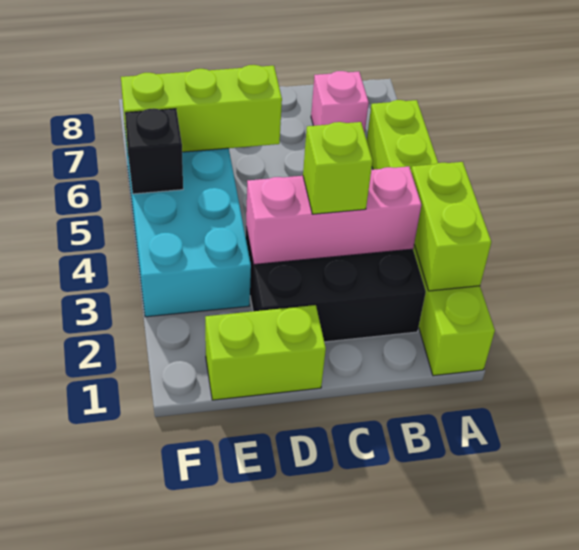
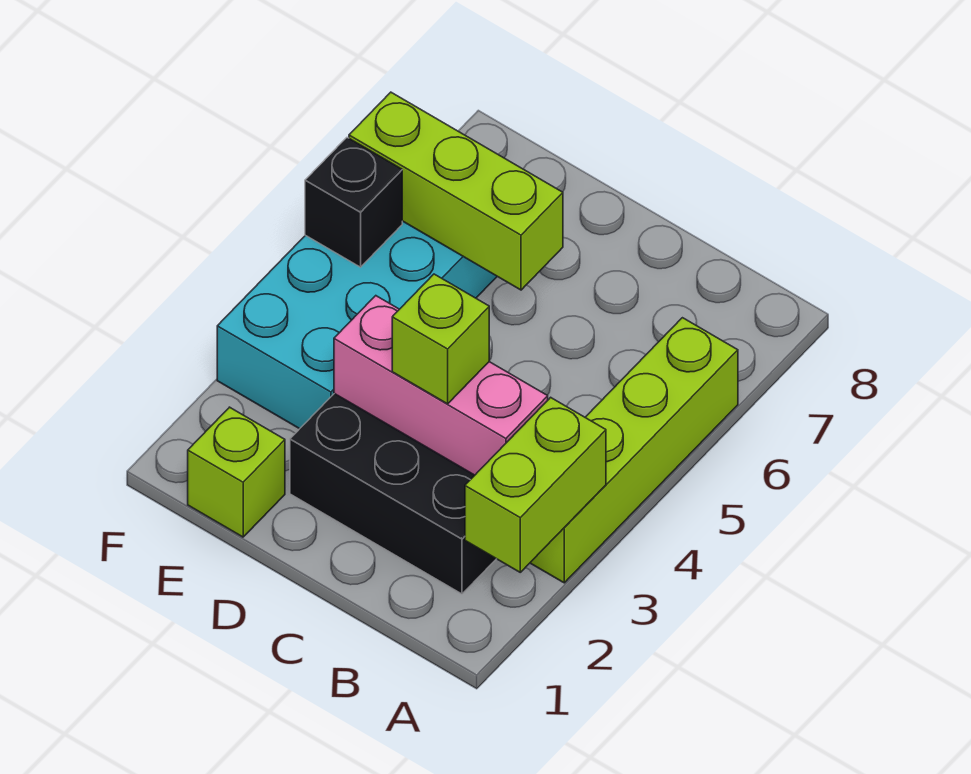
lime 1x6 brick [367,100,495,376] -> lime 1x4 brick [530,318,738,583]
pink 1x1 brick [311,71,369,133] -> none
lime 1x2 brick [205,305,326,400] -> lime 1x1 brick [188,407,285,537]

